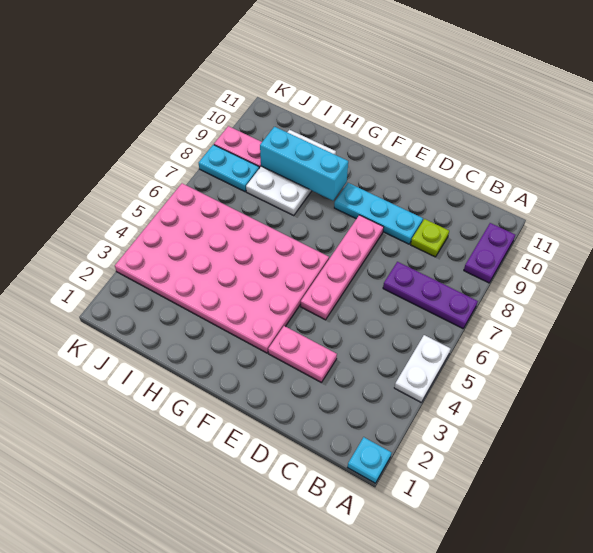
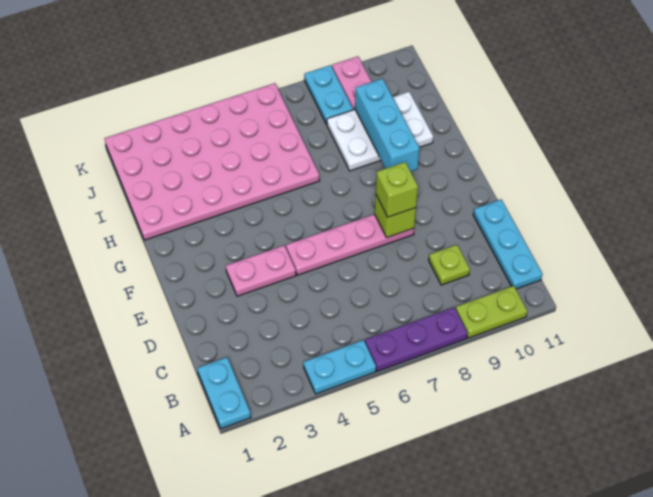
cyan 1x1 plate [348,437,391,483] -> cyan 1x2 plate [197,357,251,429]
white 1x2 plate [394,335,450,402] -> cyan 1x2 plate [303,340,376,394]
purple 1x3 plate [383,262,478,328] -> purple 1x3 plate turned to [365,307,468,371]
purple 1x2 plate [464,223,515,283] -> lime 1x2 plate [456,286,527,338]
pink 1x2 plate [268,326,337,383] -> pink 1x2 plate turned to [226,246,296,296]
cyan 1x3 plate [334,183,423,244] -> cyan 1x3 plate moved to [473,200,542,289]
none -> lime 1x1 brick [375,194,416,238]
none -> lime 1x1 brick [376,162,418,217]
pink 4x6 plate [115,183,329,353] -> pink 4x6 plate turned to [104,83,320,240]

